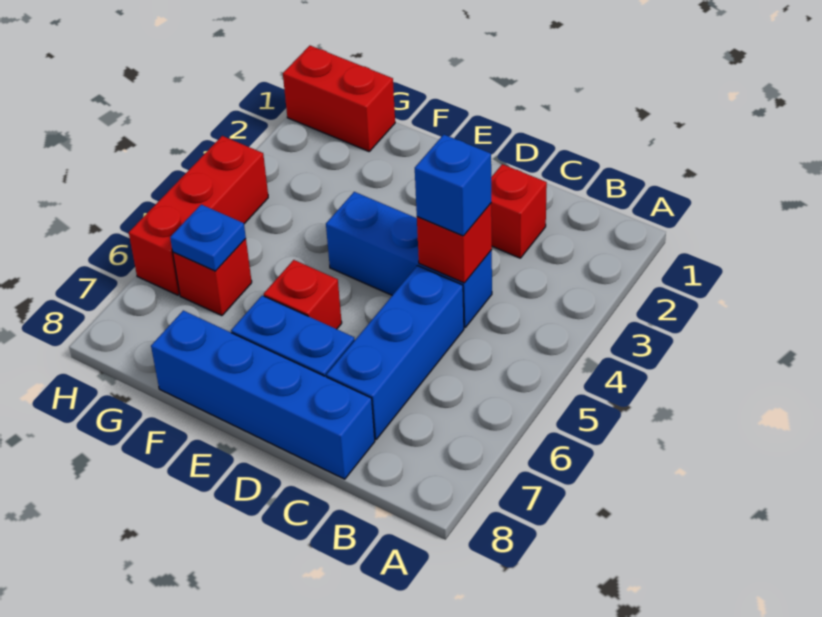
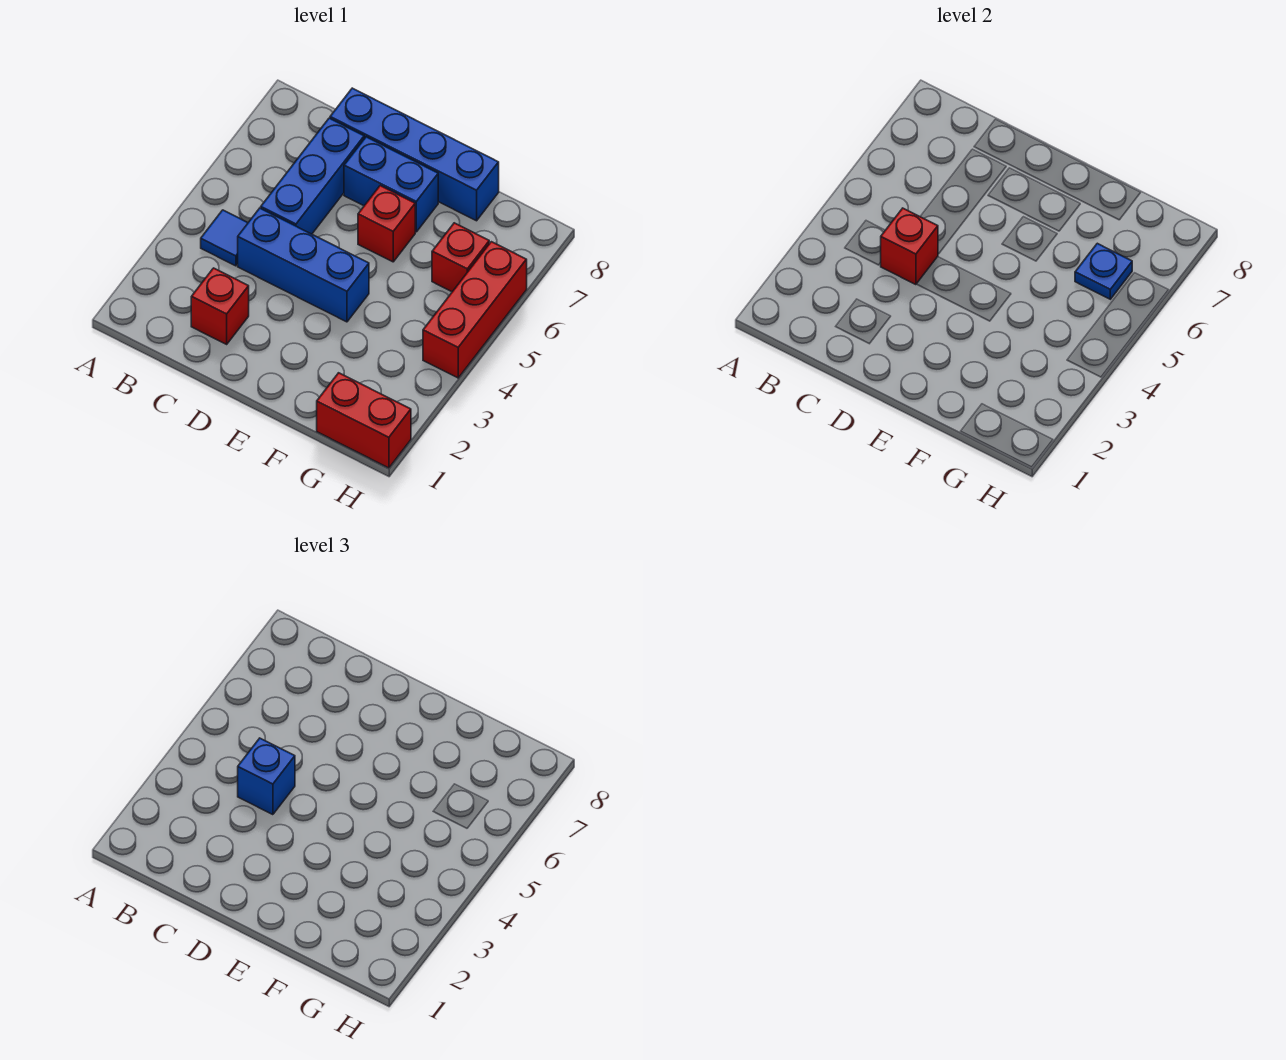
none -> blue 1x1 tile [201,210,248,266]

